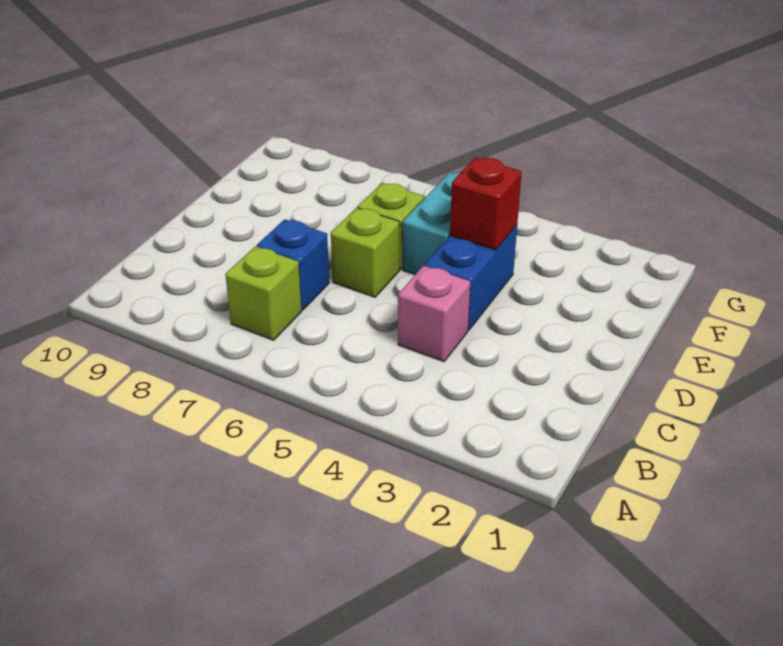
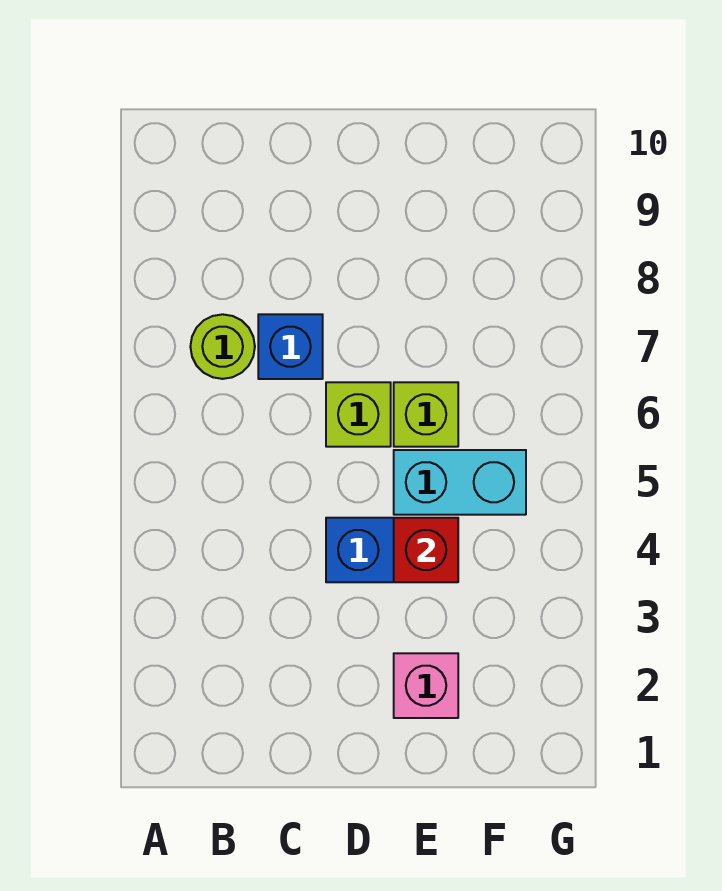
lime 1x1 brick [225,246,302,340] -> lime 1x1 round brick [190,314,255,379]
pink 1x1 brick [398,266,471,362] -> pink 1x1 brick moved to [394,653,458,718]

